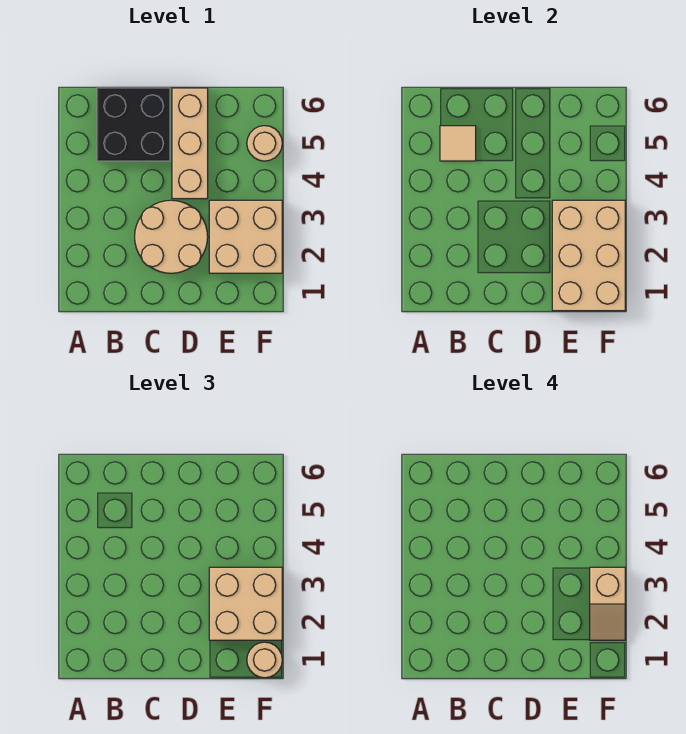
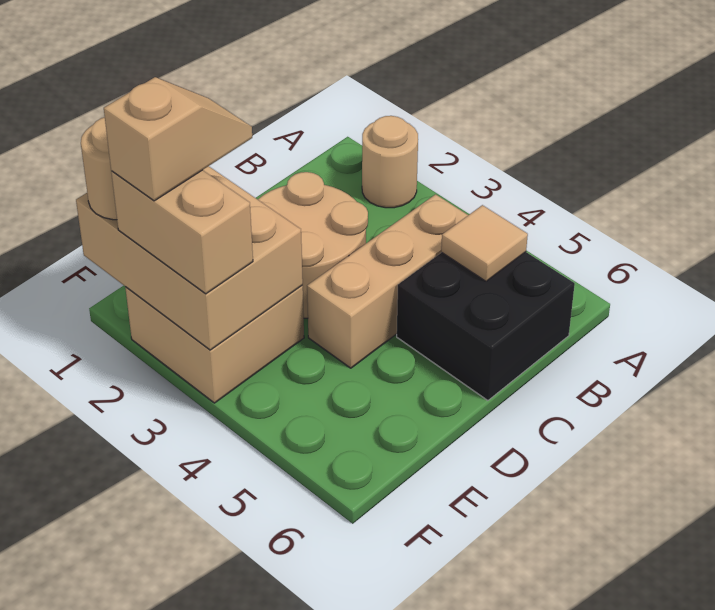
tan 1x3 brick [172,88,208,199] -> tan 1x3 brick turned to [307,194,468,368]
tan 2x2 brick [209,567,282,640] -> tan 1x2 brick [111,170,253,294]
tan 1x2 slope [590,567,625,640] -> tan 1x2 slope turned to [104,77,252,201]
tan 1x1 round brick [247,126,282,161] -> tan 1x1 round brick moved to [362,116,418,208]

